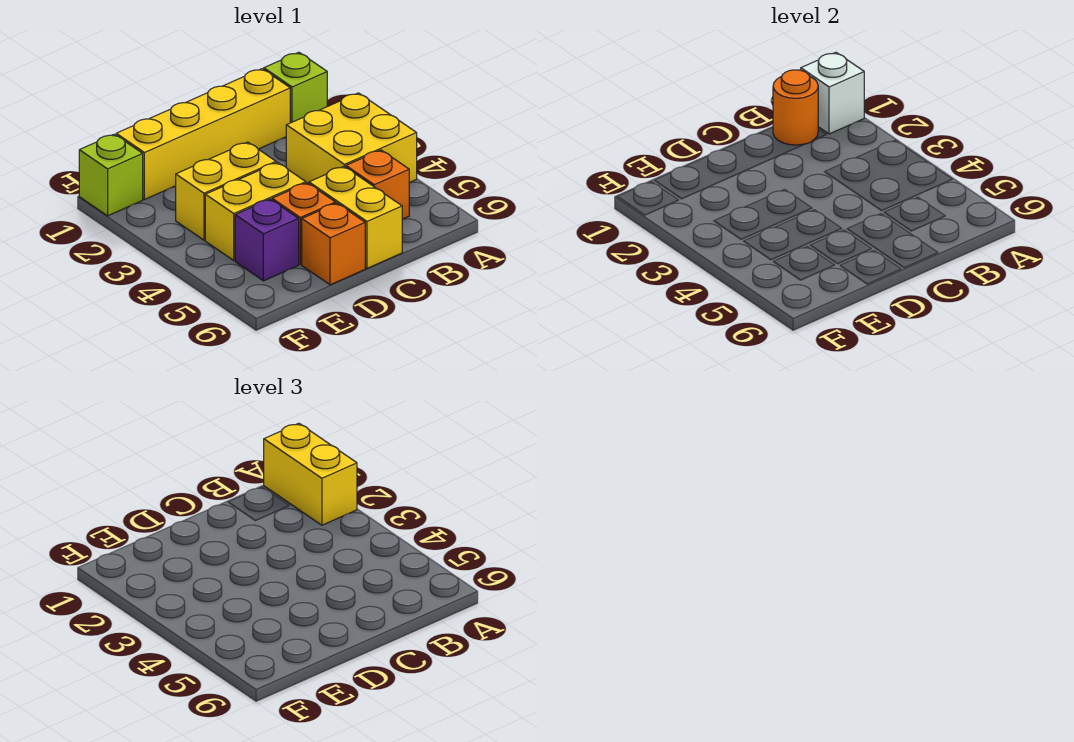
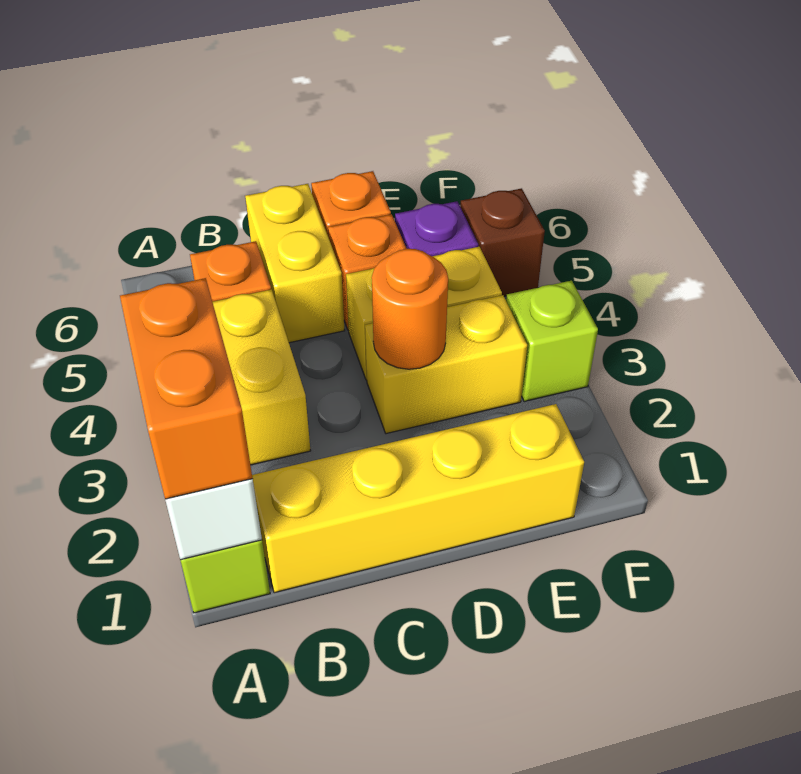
yellow 1x2 brick [264,423,357,525] -> orange 1x2 brick [120,278,252,499]
orange 1x1 round brick [773,70,818,145] -> orange 1x1 round brick moved to [372,249,448,369]
lime 1x1 brick [79,134,143,216] -> lime 1x1 brick moved to [506,281,598,401]
none -> brown 1x1 brick [460,188,545,296]

